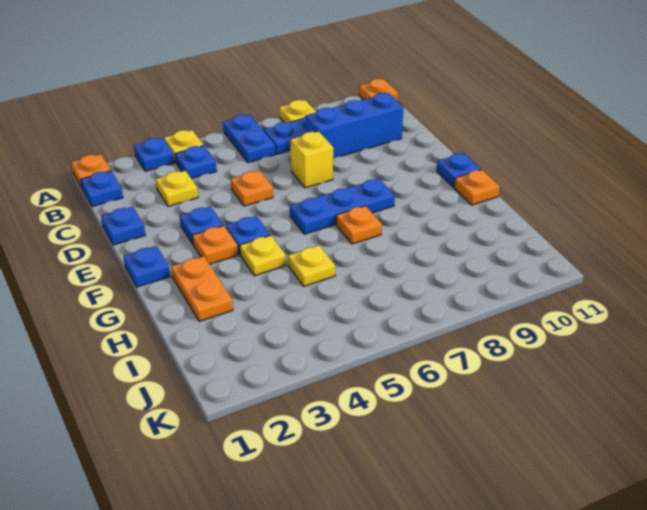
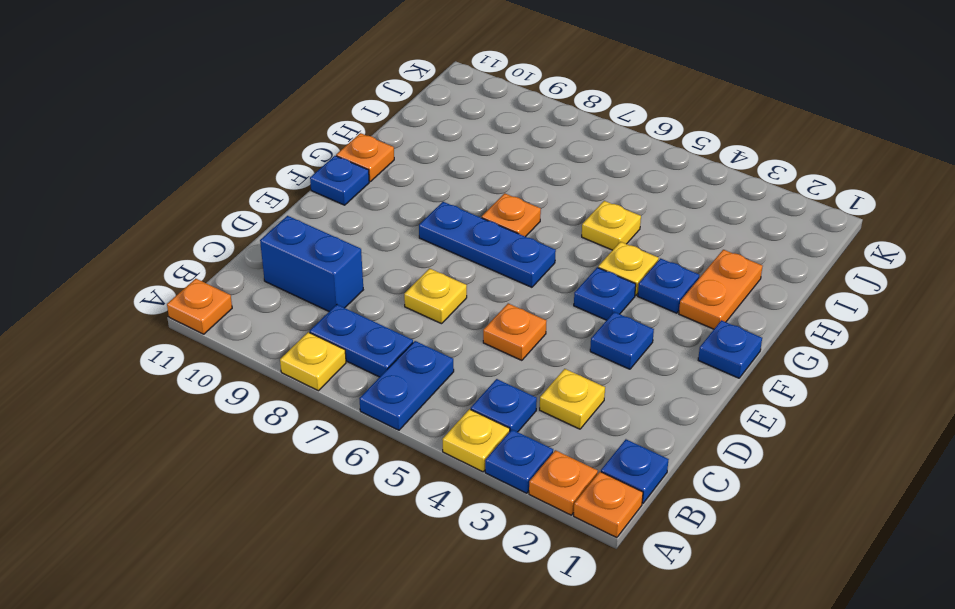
blue 1x3 brick [306,93,403,158] -> blue 1x2 brick [260,216,363,311]
blue 1x1 plate [101,207,145,245] -> blue 1x1 plate moved to [638,258,699,313]
yellow 1x1 brick [291,132,333,188] -> yellow 1x1 plate [404,268,467,324]
orange 1x1 plate [192,225,238,264] -> orange 1x1 plate moved to [529,450,598,515]

